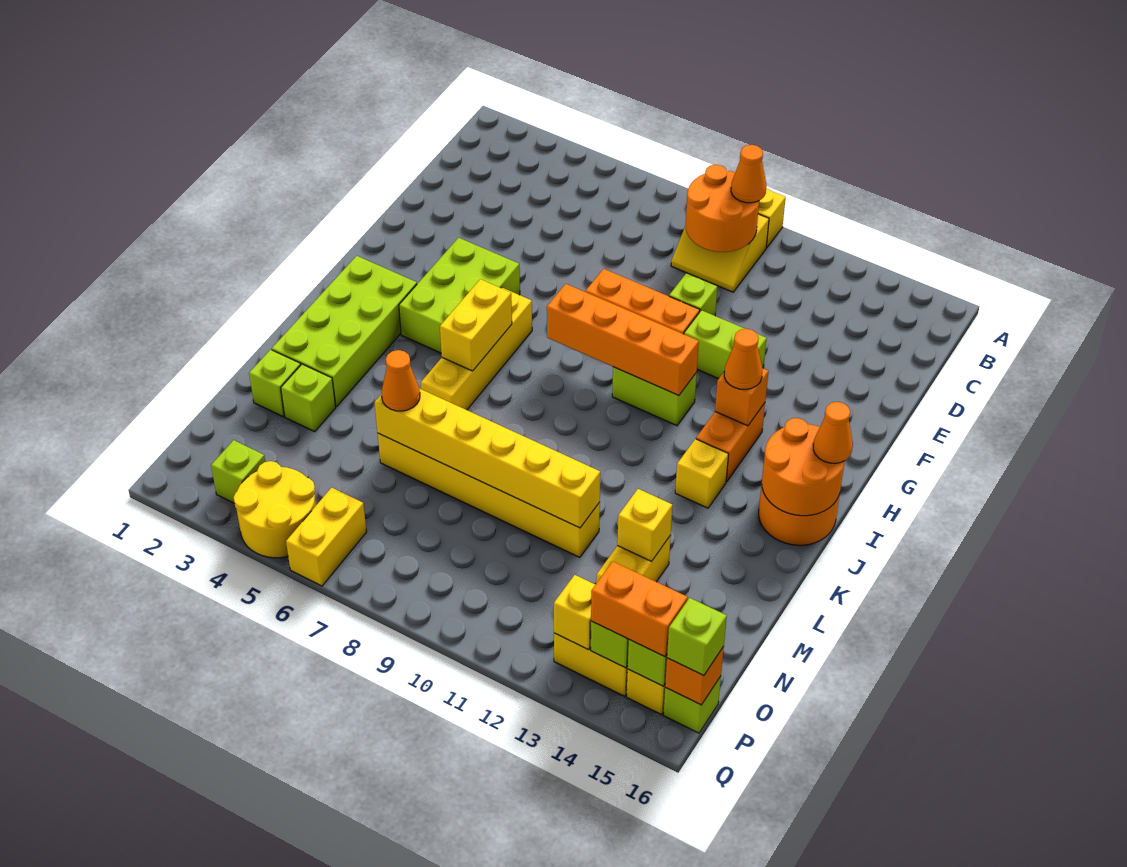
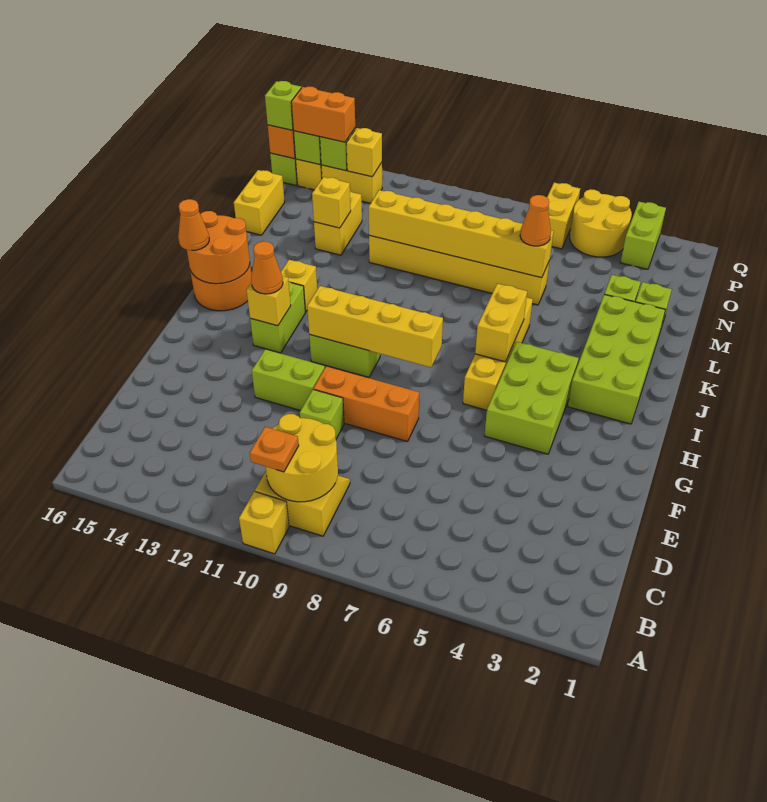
orange 2x2 round brick [686,165,759,252] -> yellow 2x2 round brick [266,414,338,502]
orange 1x1 cone [731,145,766,203] -> orange 1x1 plate [250,427,299,472]
orange 1x4 brick [547,284,699,396] -> yellow 1x4 brick [307,286,443,367]
orange 1x2 brick [696,403,765,482] -> lime 1x2 brick [250,282,305,353]
orange 1x1 brick [715,368,769,426] -> yellow 1x1 brick [247,276,291,326]
none -> yellow 1x2 brick [234,170,285,235]
lime 1x1 brick [211,440,265,503] -> lime 1x2 brick [621,202,666,269]

